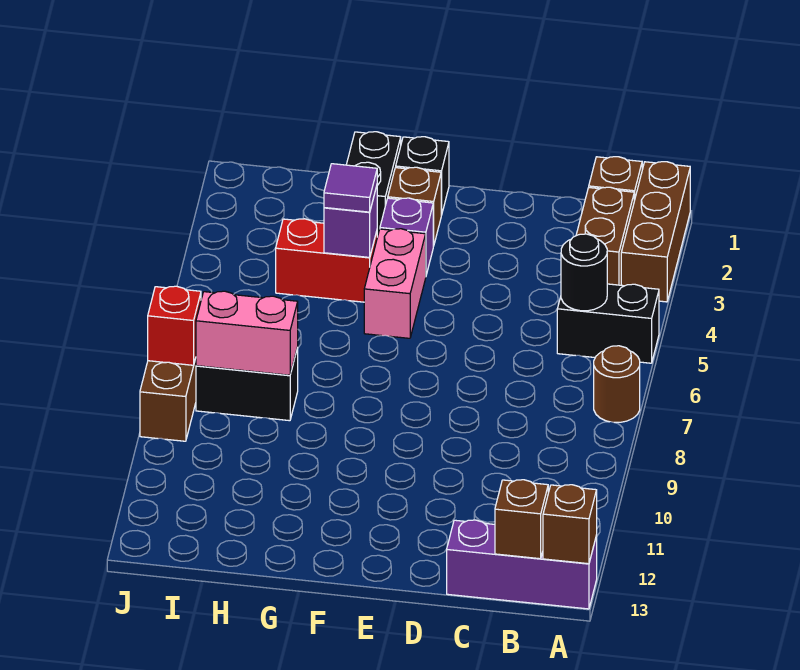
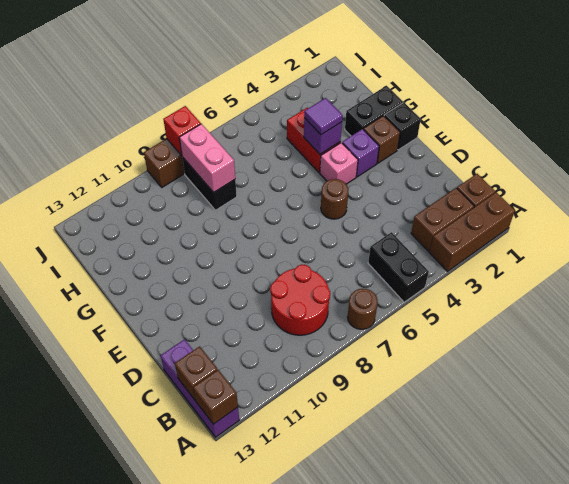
black 1x1 round brick [561,234,607,311] -> none
none -> red 2x2 round brick [270,265,330,335]
none -> brown 1x1 round brick [321,179,348,219]
pink 1x2 brick [364,229,426,338] -> pink 1x1 brick [320,143,358,184]

